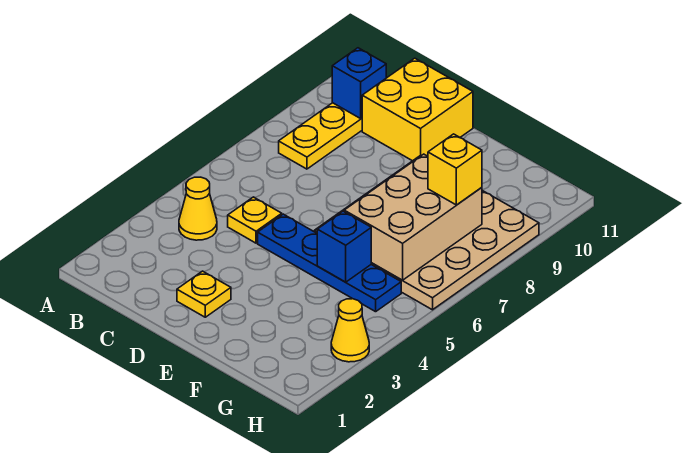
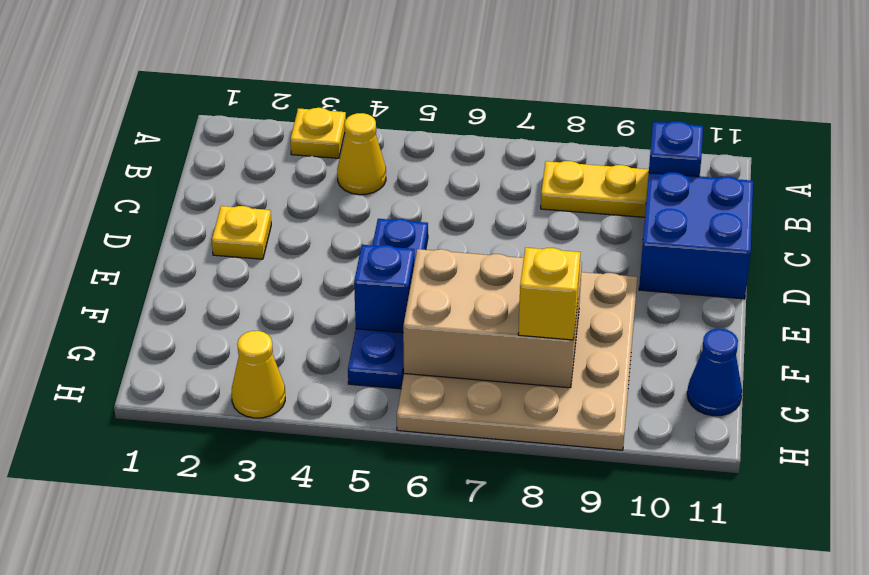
yellow 1x1 plate [228,197,282,243] -> yellow 1x1 plate moved to [290,108,346,158]
yellow 2x2 brick [362,58,473,161] -> blue 2x2 brick [639,172,753,299]
none -> blue 1x1 cone [687,329,742,416]

